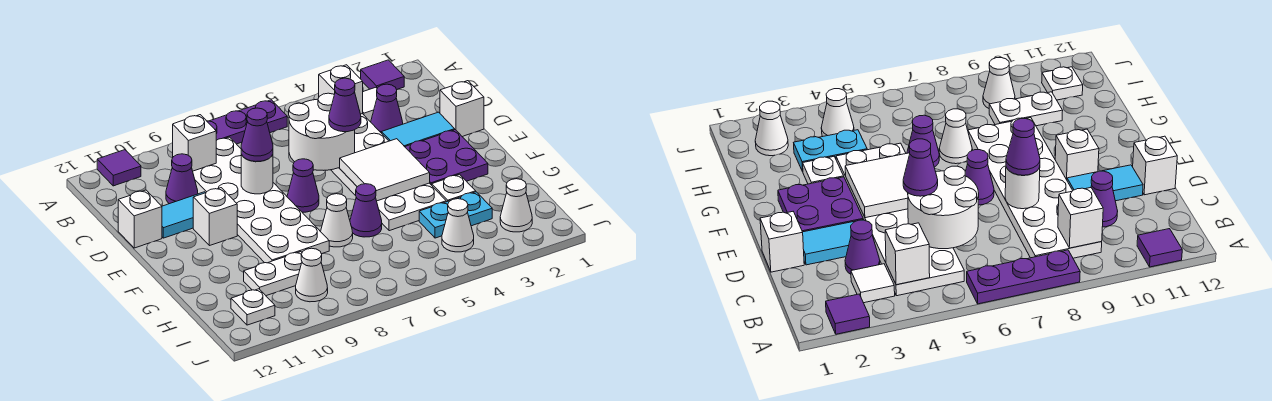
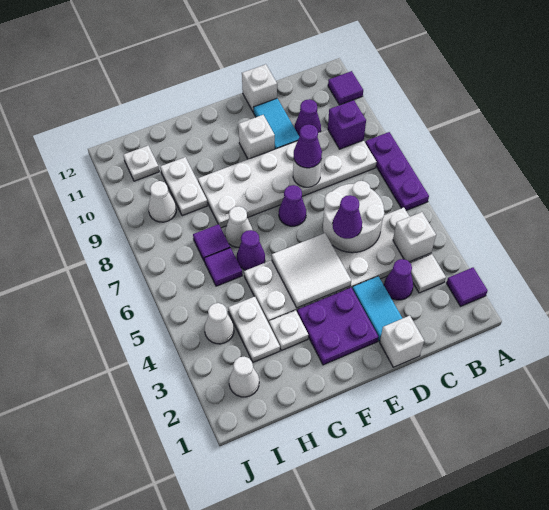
white 1x1 brick [173,115,216,171] -> purple 1x1 brick [328,100,366,149]
cyan 1x2 plate [419,192,492,238] -> white 1x2 plate [228,297,280,362]
none -> purple 1x1 tile [204,248,242,286]
none -> purple 1x1 tile [193,224,230,262]

